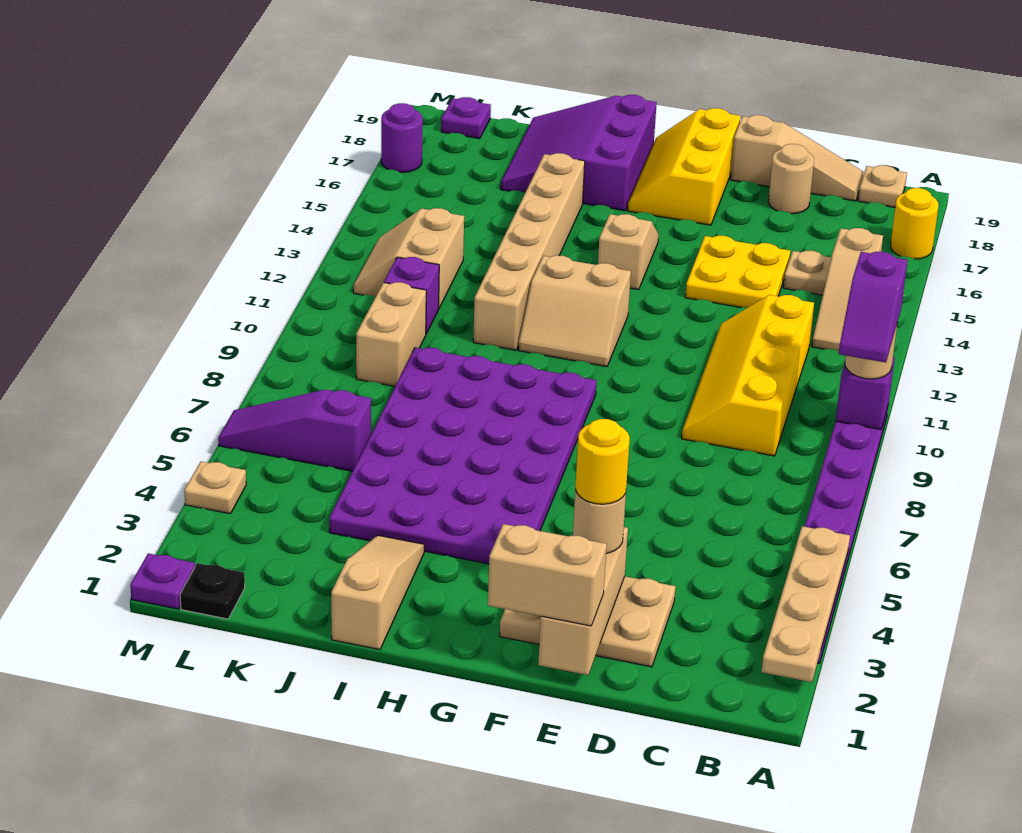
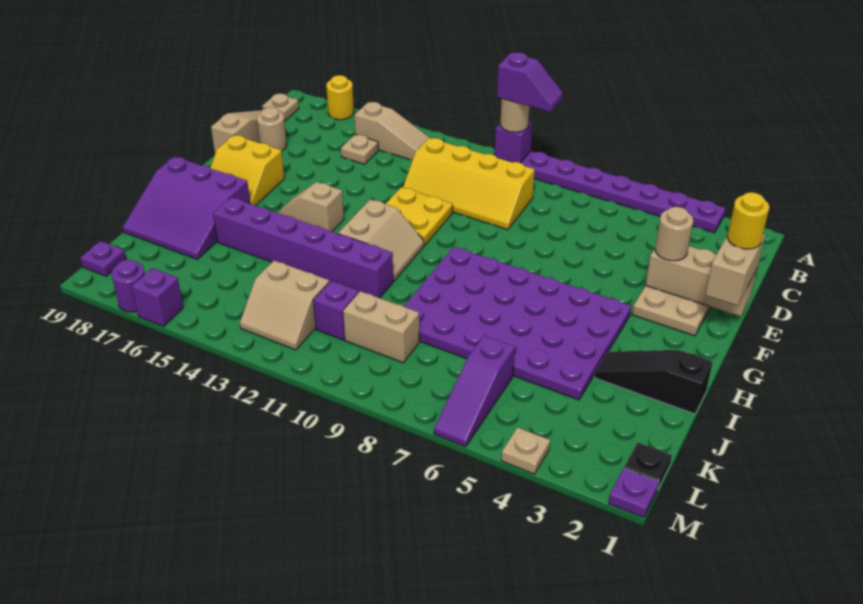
tan 1x4 plate [761,526,850,682] -> none
yellow 2x2 plate [685,236,790,308] -> yellow 2x2 plate moved to [386,187,453,245]
yellow 1x1 round brick [575,419,630,504] -> yellow 1x1 round brick moved to [727,192,769,249]
yellow 2x3 slope [628,108,740,225] -> yellow 2x2 slope [210,135,284,206]
tan 1x3 slope [331,535,424,650] -> black 1x3 slope [595,350,713,414]
tan 1x6 brick [473,153,585,350] -> purple 1x6 brick [213,197,393,298]
none -> purple 1x1 brick [132,268,183,326]

